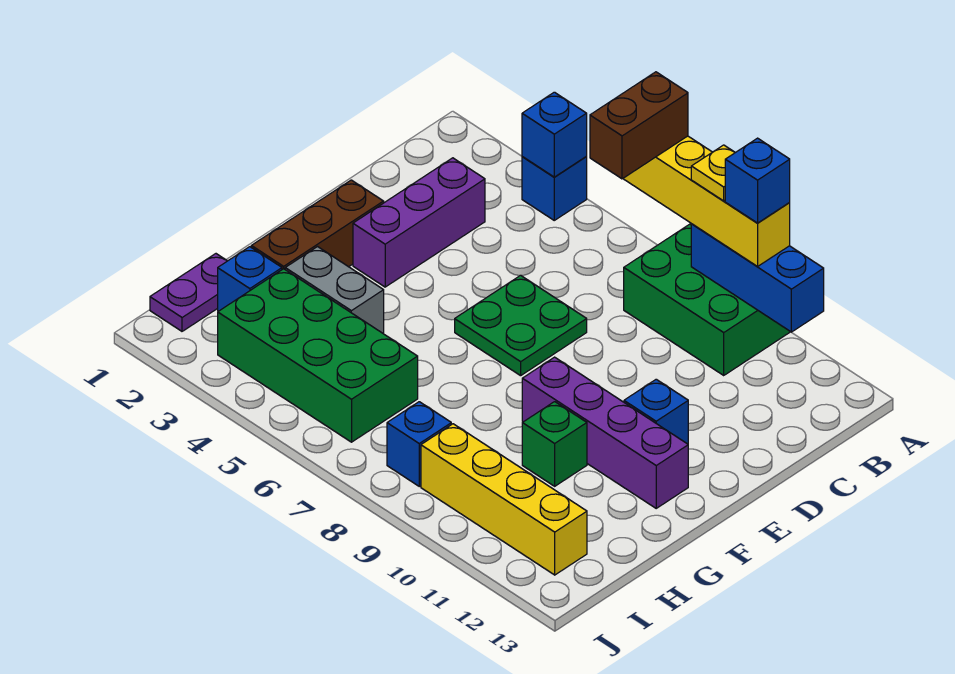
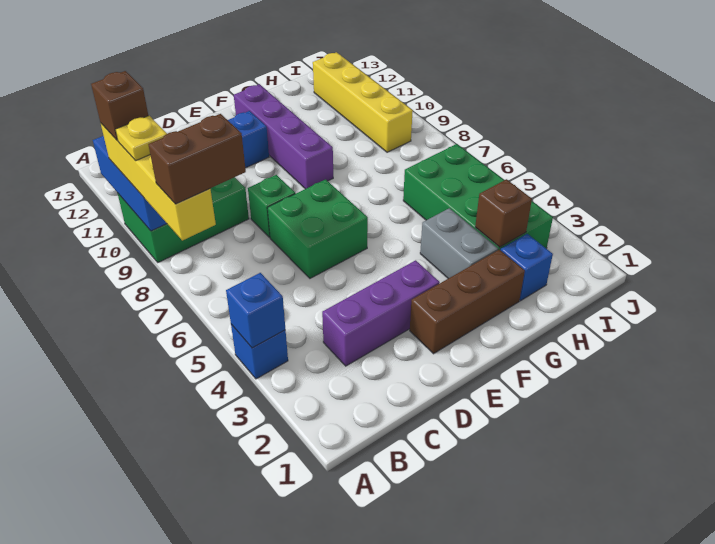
green 2x3 brick [624,224,790,375] -> green 2x3 brick turned to [118,177,249,262]
blue 1x1 brick [725,138,790,223] -> brown 1x1 brick [91,71,148,140]
green 2x2 plate [455,275,587,376] -> green 2x2 brick [267,179,368,278]
green 1x1 brick [522,402,587,486] -> green 1x1 brick moved to [248,175,295,237]
purple 1x2 plate [150,254,227,331] -> none
none -> brown 1x1 brick [475,179,532,247]
blue 1x1 brick [387,402,451,486] -> none

